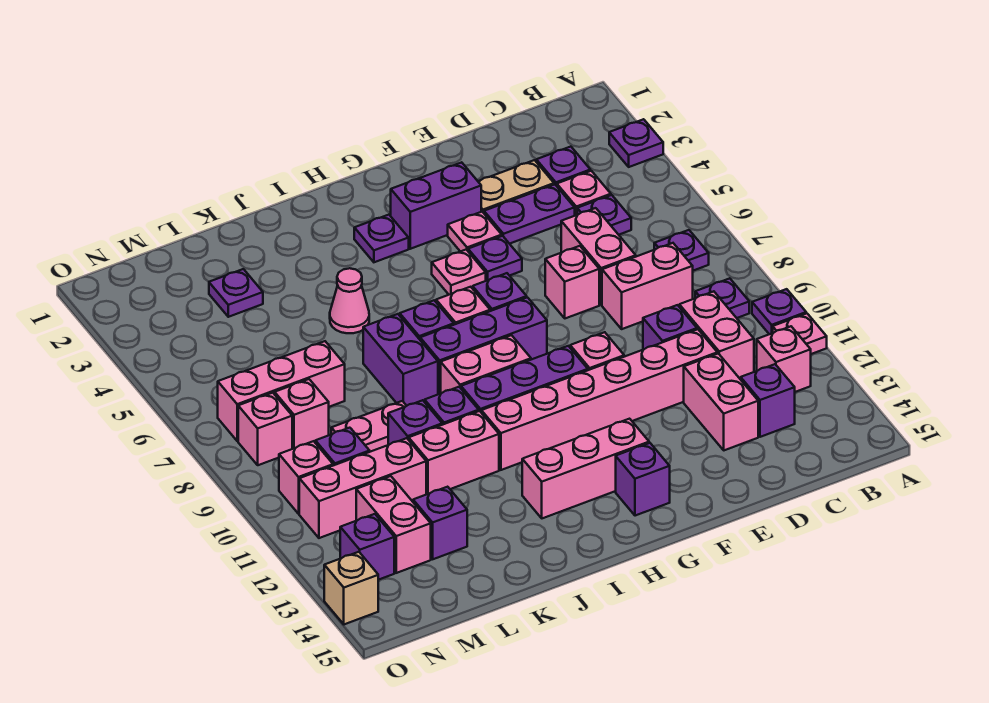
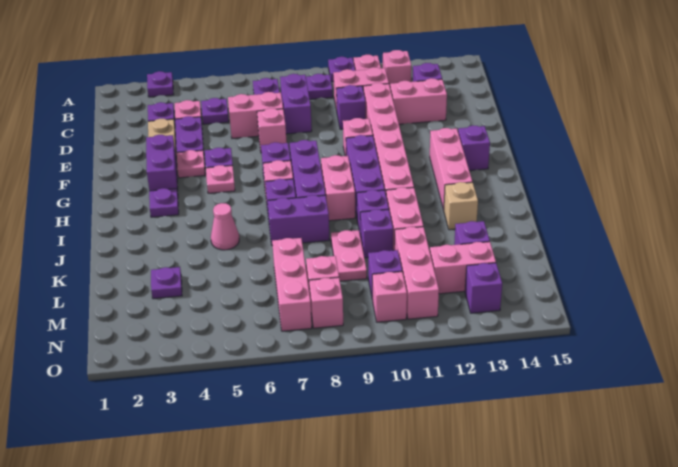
pink 1x2 brick [602,243,693,329] -> purple 1x2 brick [280,74,312,134]
tan 1x1 brick [324,552,378,624] -> tan 1x1 brick moved to [444,182,478,230]

